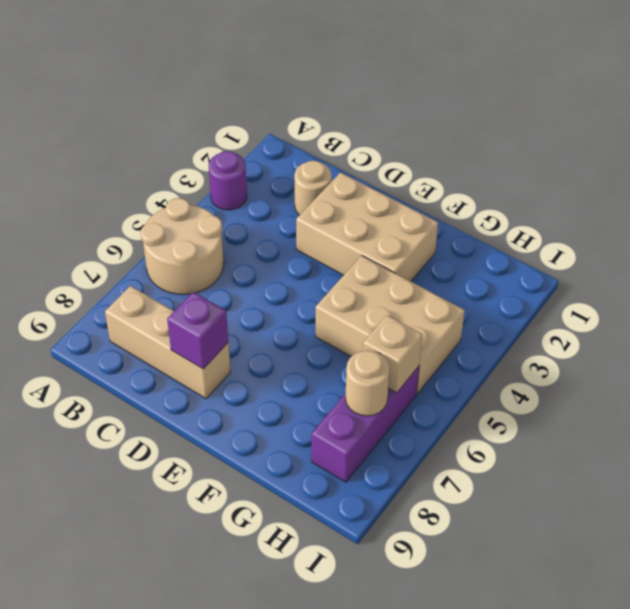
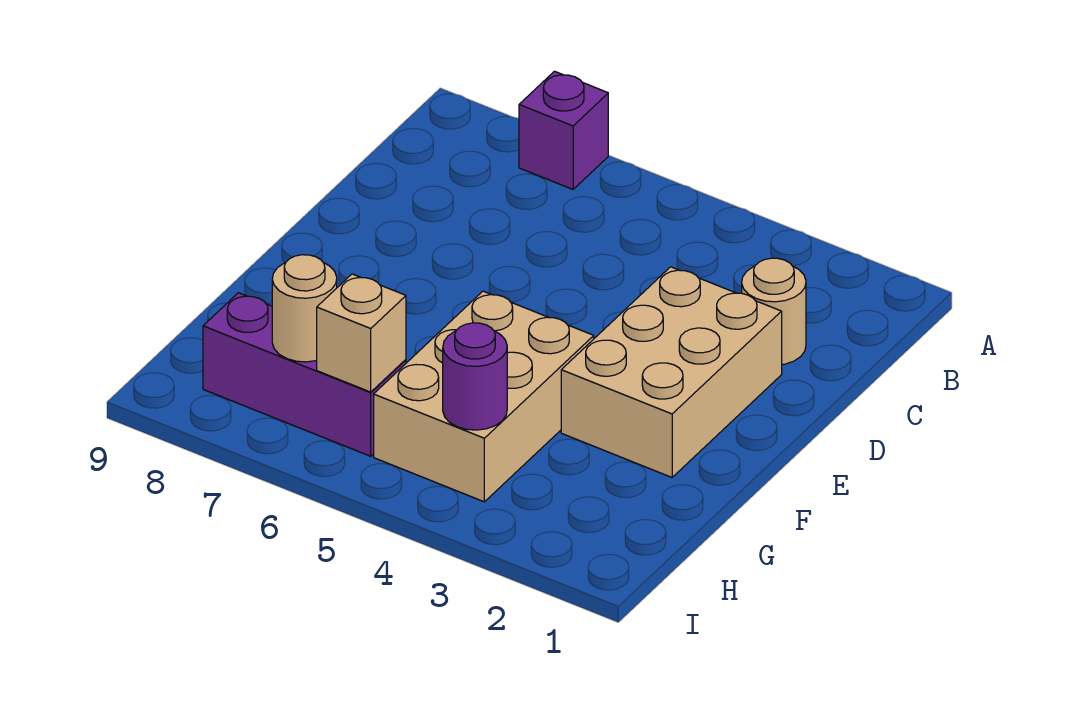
purple 1x1 round brick [209,151,247,210] -> purple 1x1 round brick moved to [443,323,507,430]
tan 2x2 round brick [141,198,224,294] -> none
tan 1x3 brick [105,286,231,399] -> none
purple 1x1 brick [167,292,228,369] -> purple 1x1 brick moved to [519,71,608,189]

